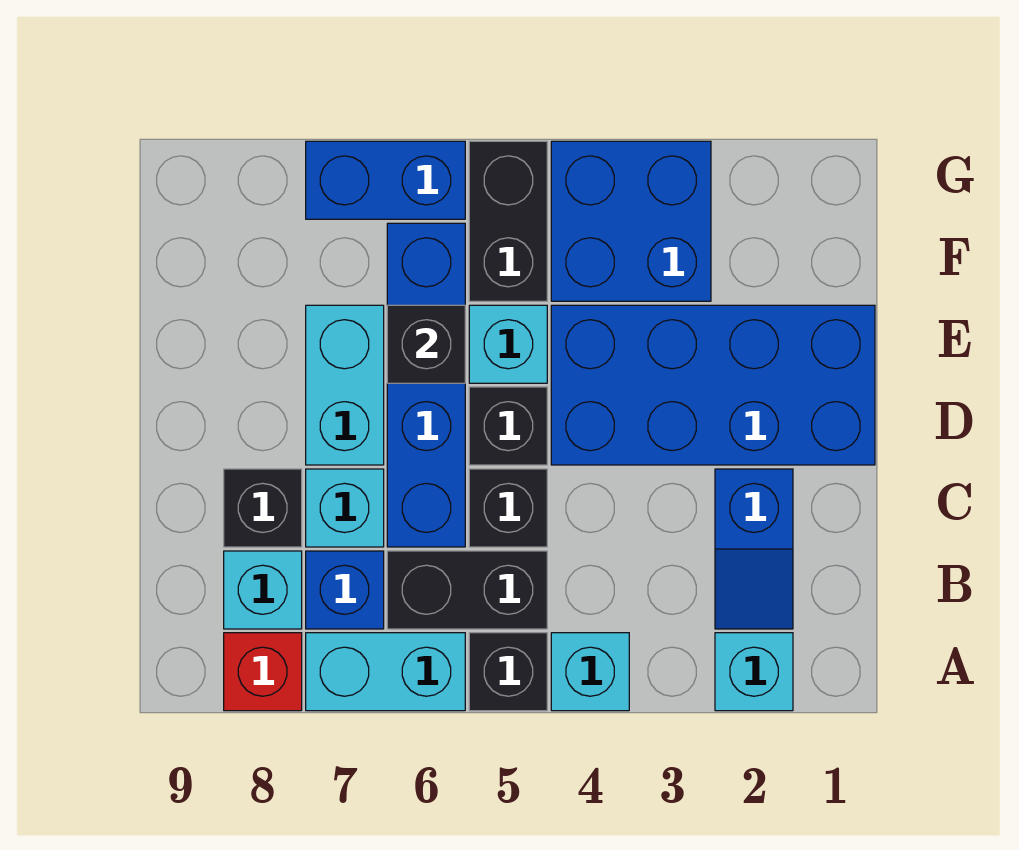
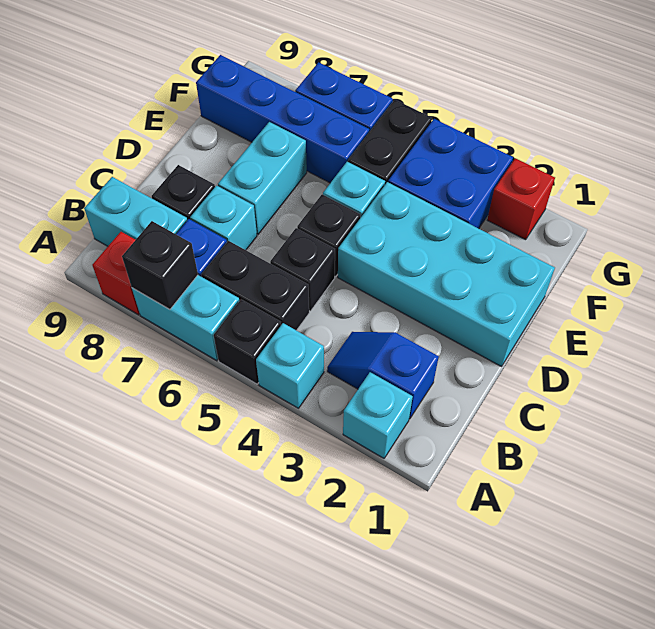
blue 1x2 slope [715,469,793,629] -> blue 1x2 slope turned to [327,332,439,419]
cyan 1x1 brick [224,551,302,629] -> cyan 1x2 brick [84,177,187,246]
blue 1x4 brick [387,223,465,547] -> blue 1x4 brick turned to [196,55,369,183]
blue 2x4 brick [551,305,875,465] -> cyan 2x4 brick [338,182,555,367]
black 1x1 brick [387,305,465,383] -> black 1x1 brick moved to [122,221,198,310]
none -> red 1x1 brick [487,158,555,240]

